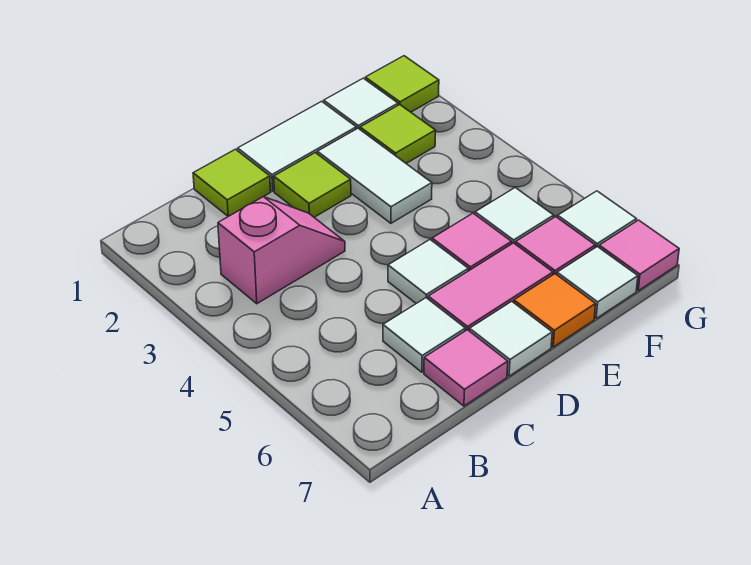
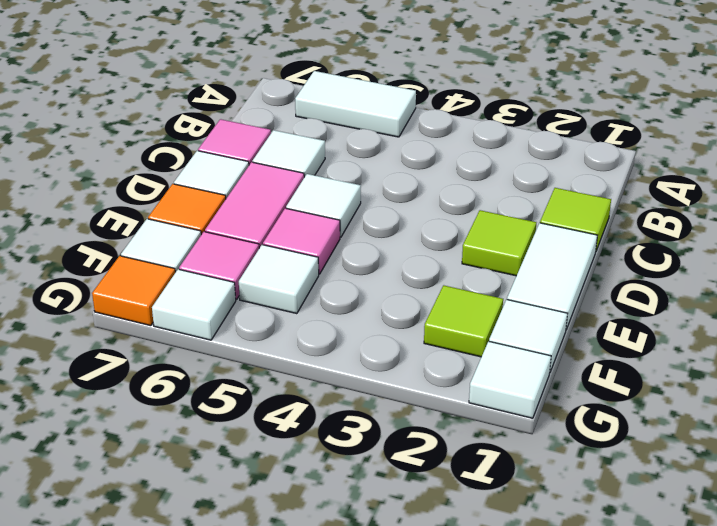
pink 1x2 slope [218,197,345,304] -> none
white 1x2 tile [317,128,432,223] -> white 1x2 tile moved to [295,71,416,137]
lime 1x1 tile [365,56,439,112] -> white 1x1 tile [469,341,551,418]
pink 1x1 tile [599,220,679,291] -> orange 1x1 tile [92,256,175,326]

